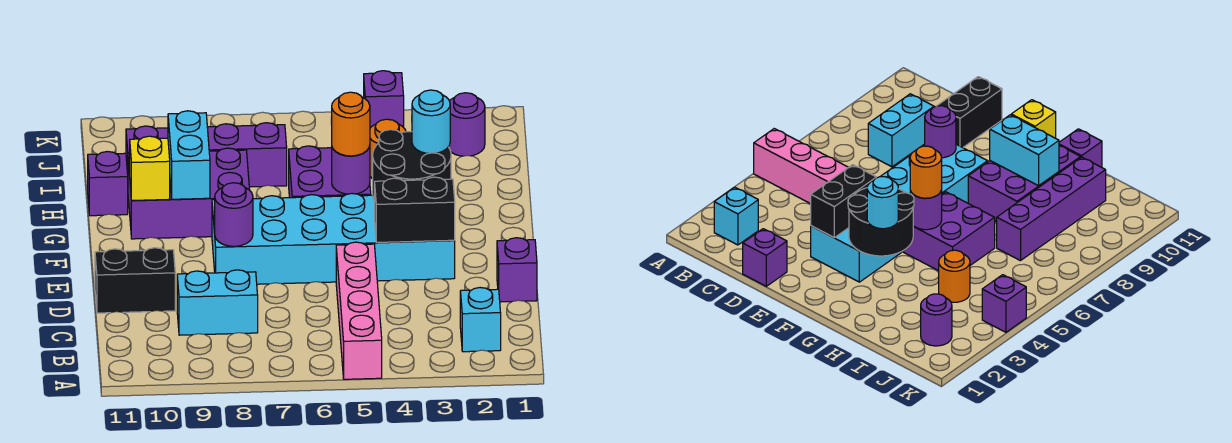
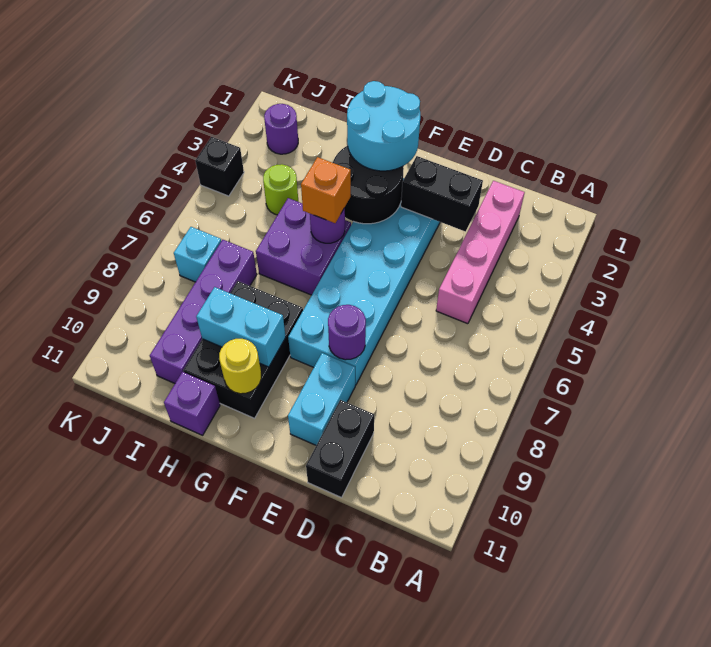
pink 1x4 brick [336,242,382,379] -> pink 1x4 brick turned to [436,181,525,324]
cyan 1x1 brick [460,288,501,352] -> cyan 1x1 brick moved to [174,227,221,282]
cyan 1x2 brick [177,270,258,335] -> cyan 1x2 brick moved to [288,353,355,445]
purple 1x1 brick [497,238,537,302] -> none
black 1x2 brick [375,177,455,242] -> black 1x2 brick turned to [401,156,483,232]
cyan 1x1 round brick [412,90,450,154] -> cyan 2x2 round brick [347,81,420,171]
orange 1x1 round brick [331,92,370,156] -> orange 1x1 brick [301,157,351,223]
purple 2x3 brick [128,148,250,239] -> black 2x3 brick [183,281,303,418]
yellow 1x1 brick [130,136,170,201] -> yellow 1x1 round brick [219,339,261,394]
orange 1x1 round brick [370,119,406,179] -> lime 1x1 round brick [263,164,298,215]
purple 1x1 brick [364,71,404,128] -> black 1x1 brick [195,137,244,196]

